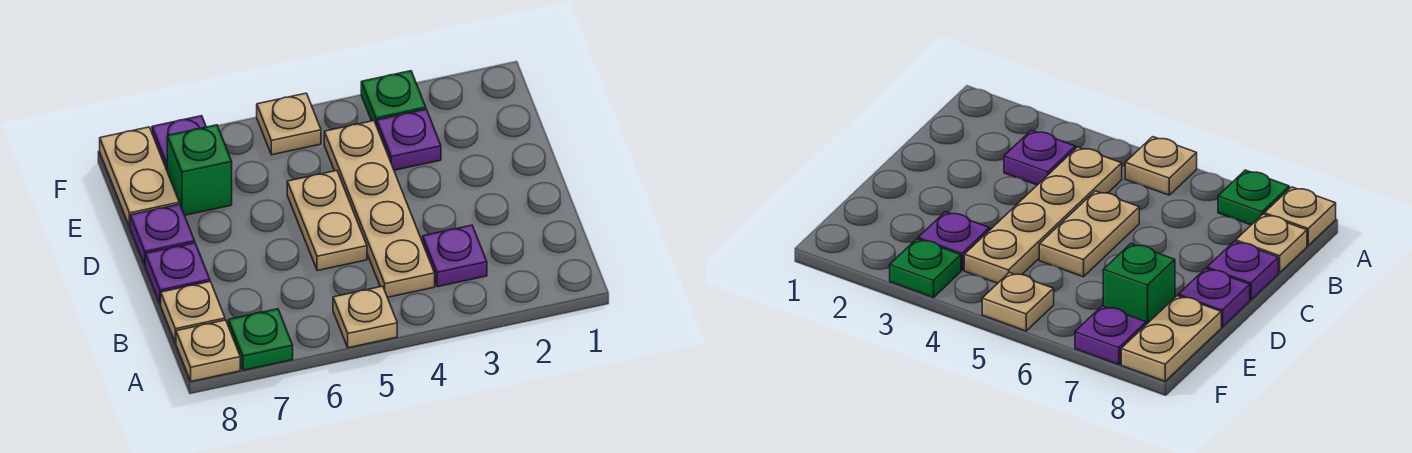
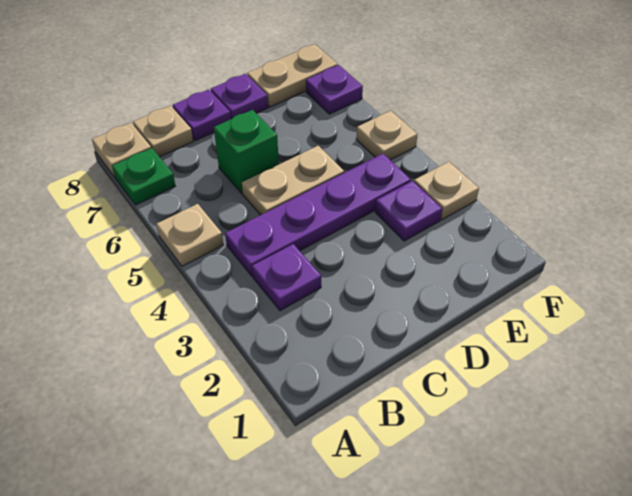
tan 1x4 plate [324,121,435,297] -> purple 1x4 plate [225,154,411,276]
green 1x1 brick [167,125,232,215] -> green 1x1 brick moved to [214,110,279,194]
green 1x1 plate [361,71,426,126] -> tan 1x1 plate [414,162,479,220]

